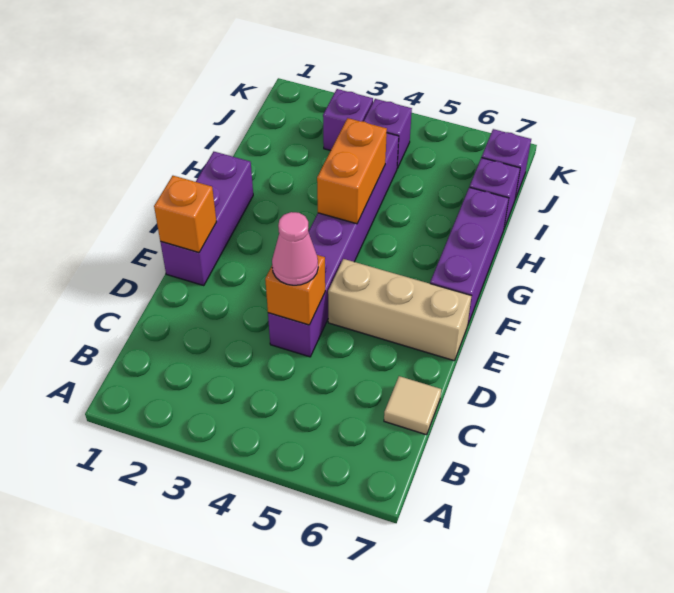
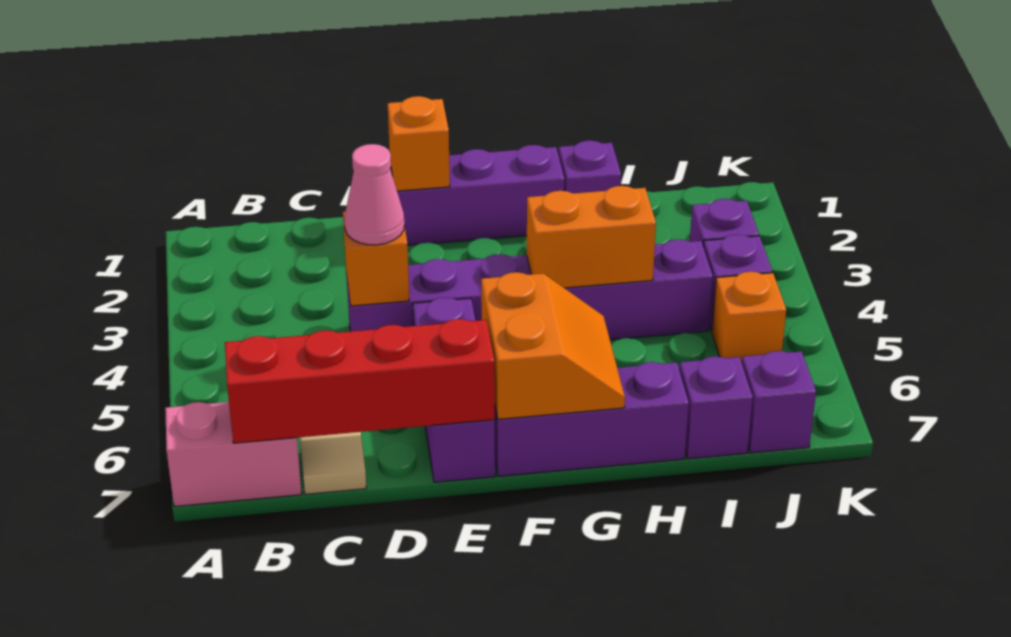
none -> pink 1x2 brick [165,402,302,507]
none -> red 1x4 brick [225,319,495,443]
tan 1x3 brick [328,259,471,361] -> purple 1x3 brick [413,297,495,482]
none -> orange 2x2 slope [481,272,625,419]
none -> purple 1x1 brick [559,140,621,193]
none -> orange 1x1 brick [712,272,786,363]

